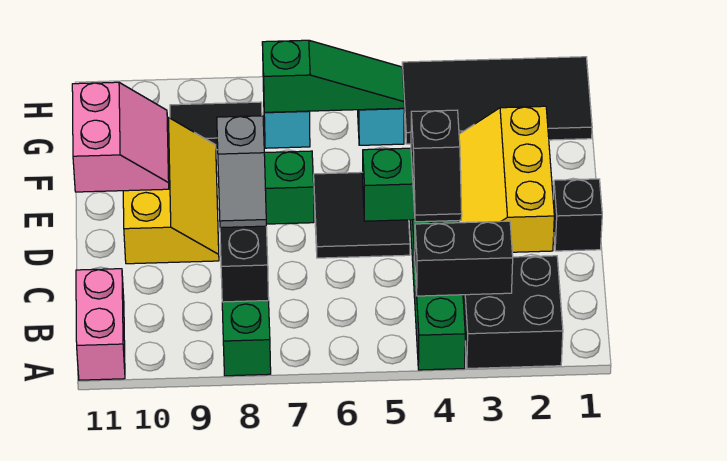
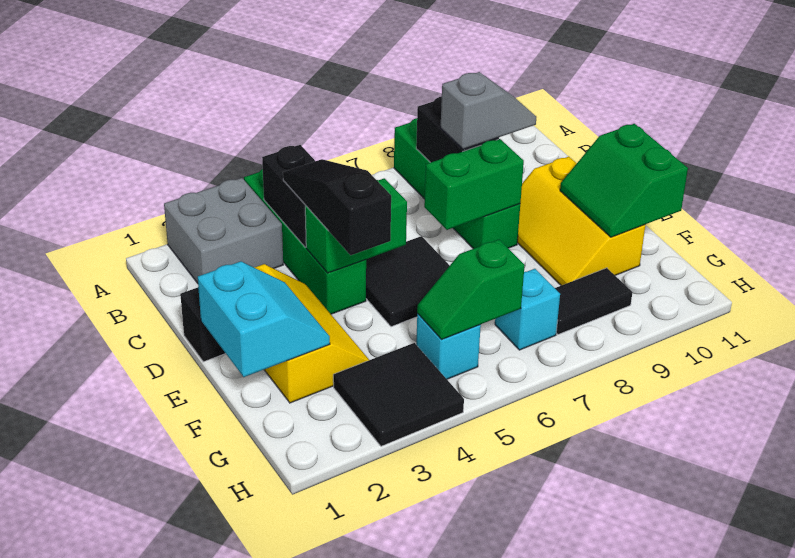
black 2x2 brick [463,256,563,368] -> grey 2x2 brick [164,178,283,283]
pink 1x2 brick [76,269,125,380] -> none
black 1x2 brick [415,221,513,296] -> black 1x2 brick turned to [262,145,315,247]
black 1x2 slope [411,110,462,222] -> black 1x3 slope [283,159,391,255]
grey 1x2 slope [217,116,266,228] -> grey 1x2 slope turned to [441,72,536,149]
none -> cyan 2x2 slope [198,261,330,377]
pink 2x2 slope [72,82,169,192] -> green 2x2 slope [560,124,688,237]
black 2x4 tile [402,57,592,144] -> black 2x2 tile [333,343,464,446]
green 1x3 slope [262,40,404,112] -> green 1x2 slope [417,240,525,340]

